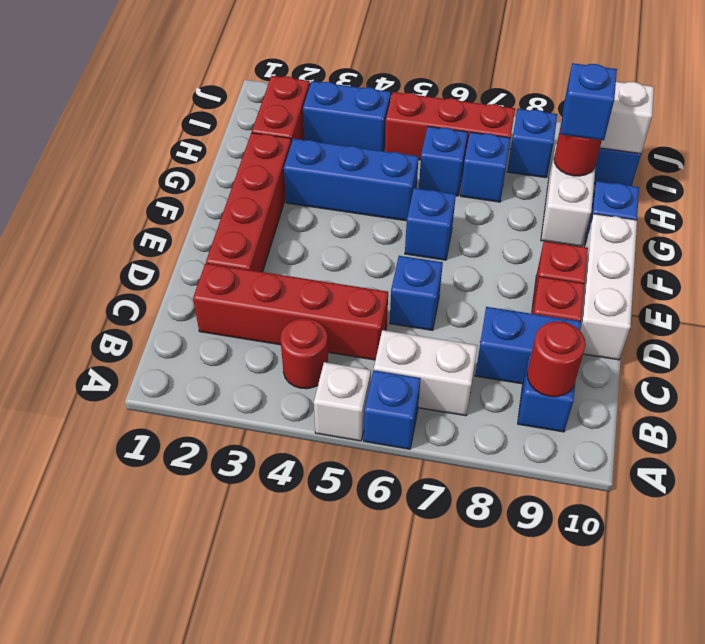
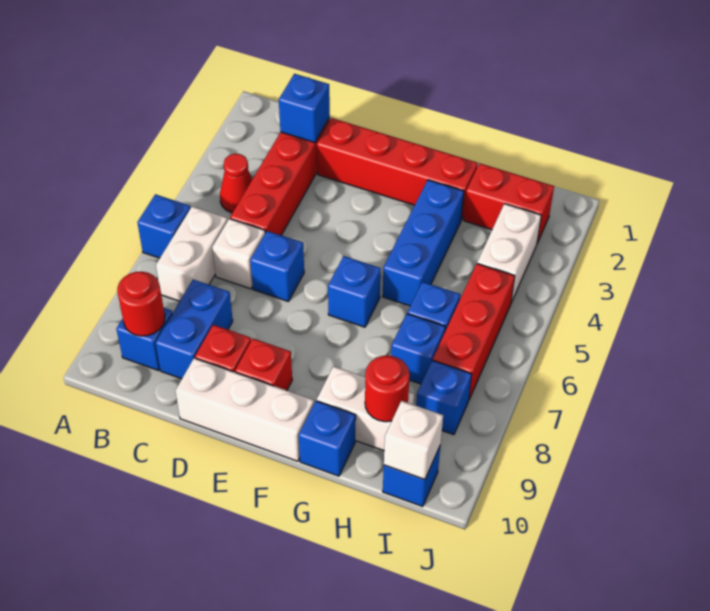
white 1x1 brick [314,362,371,441] -> white 1x1 brick moved to [212,219,265,289]
red 1x1 round brick [280,318,328,389] -> red 1x1 cone [220,154,252,213]
blue 1x1 brick [560,63,617,140] -> blue 1x1 brick moved to [279,74,330,143]
blue 1x2 brick [303,81,391,151] -> white 1x2 brick [477,204,541,303]

